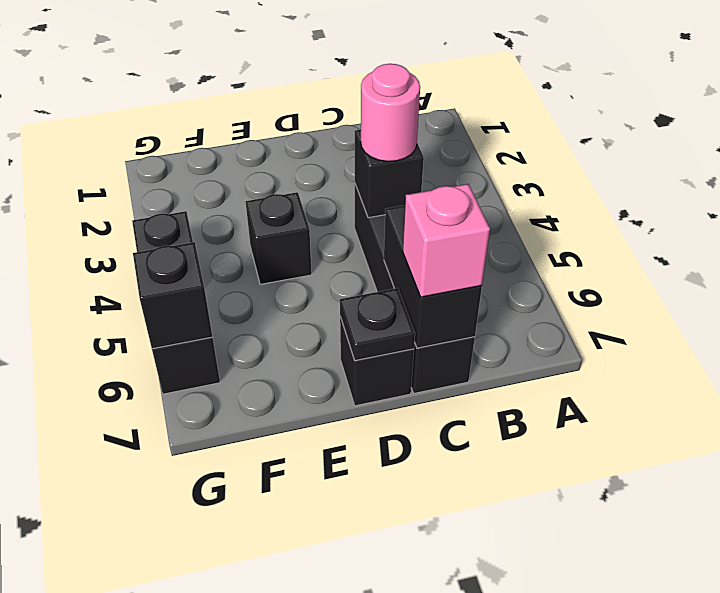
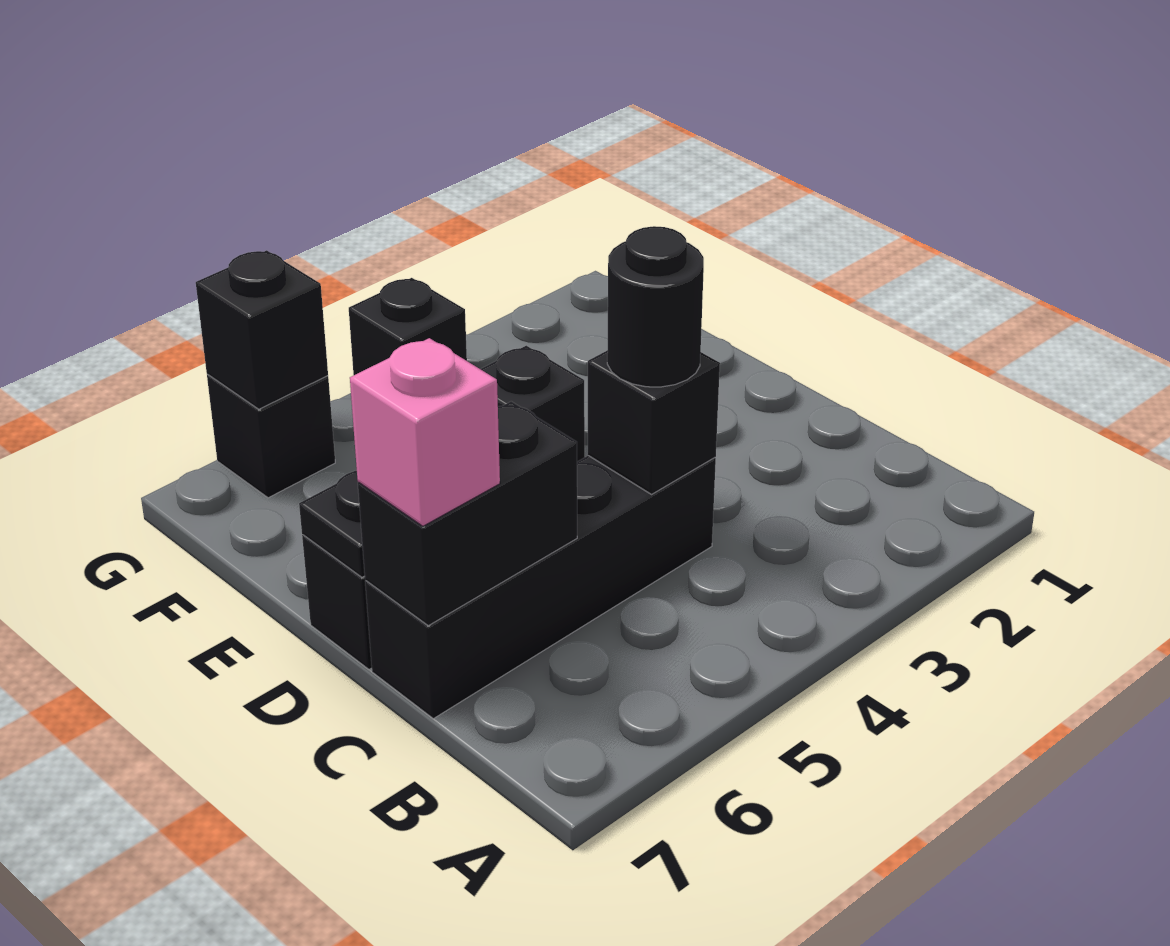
pink 1x1 round brick [361,64,420,162] -> black 1x1 round brick [607,226,704,387]

